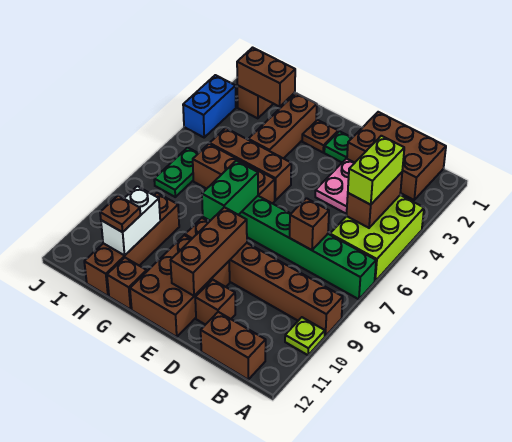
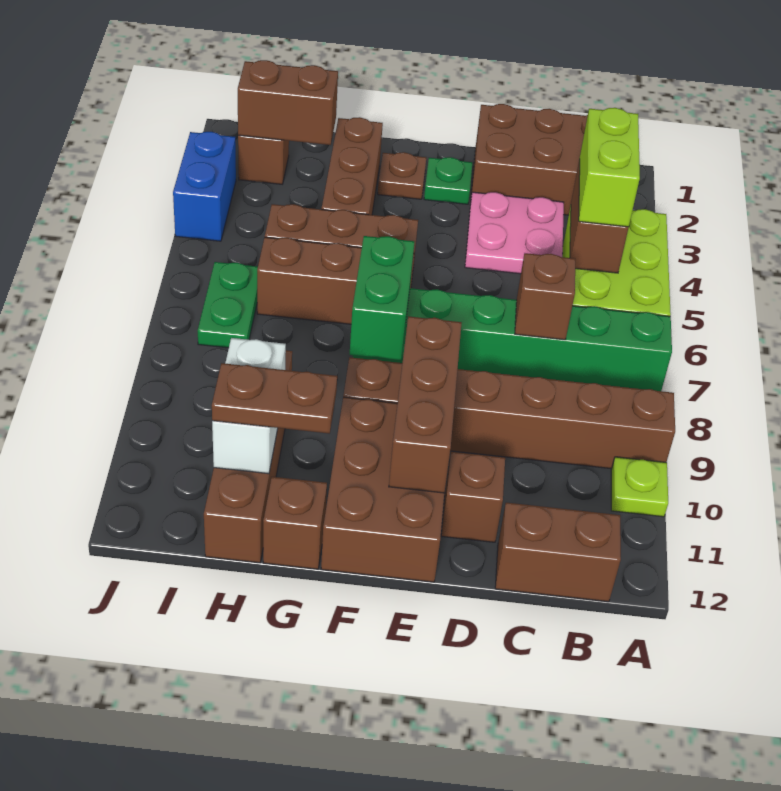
brown 1x1 plate [100,196,140,232] -> brown 1x2 plate [212,363,337,434]

